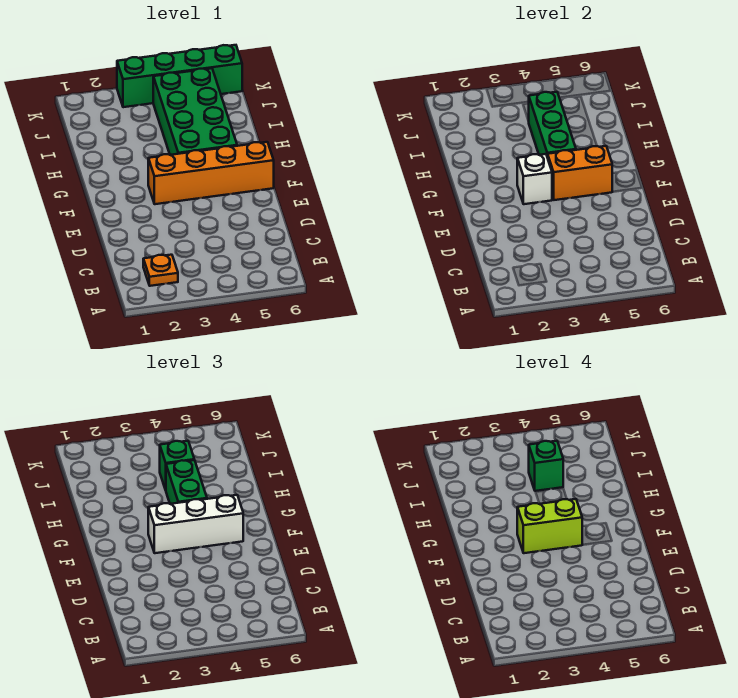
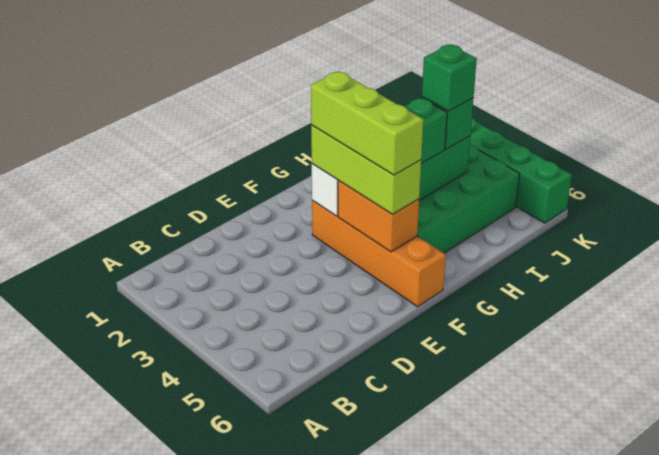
orange 1x1 plate [143,255,178,286] -> none
white 1x3 brick [148,495,243,553] -> lime 1x3 brick [311,125,421,214]
lime 1x2 brick [517,499,582,553] -> lime 1x3 brick [311,71,423,175]

